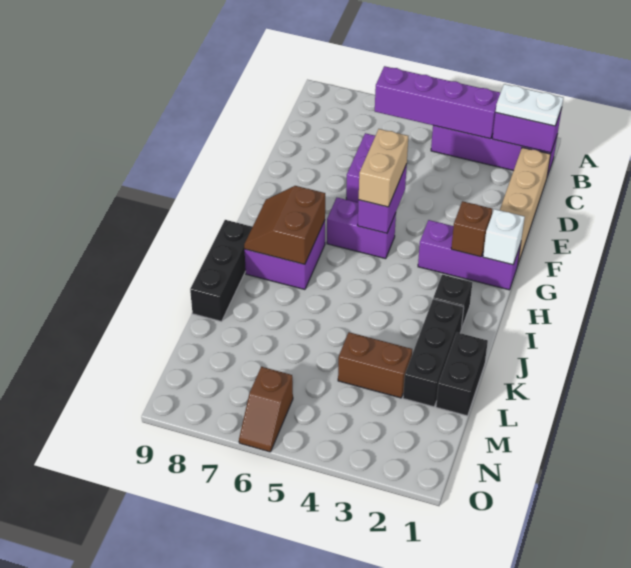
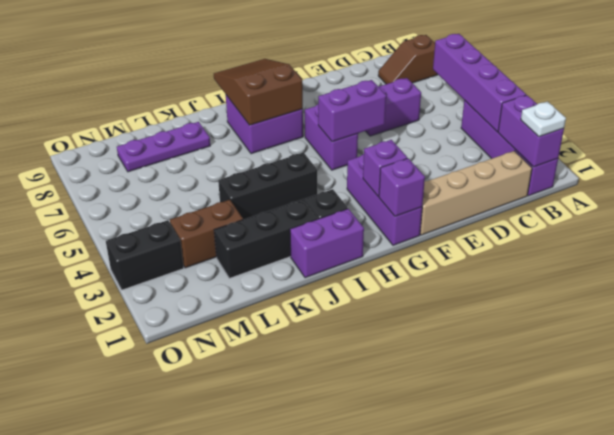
white 1x2 plate [496,84,563,126] -> white 1x1 plate [521,102,566,137]
tan 1x2 brick [359,129,408,207] -> none
white 1x1 brick [483,209,525,265] -> purple 1x1 brick [379,158,425,216]
brown 1x1 brick [451,201,492,257] -> purple 1x1 brick [363,140,407,197]
brown 2x2 slope [244,186,325,264] -> brown 2x3 slope [214,59,303,125]
none -> purple 1x2 brick [290,209,364,278]
black 1x3 brick [190,220,252,321] -> black 1x3 brick moved to [218,152,317,220]
black 1x2 brick [436,333,488,416] -> black 1x2 brick moved to [106,220,184,290]
none -> purple 1x3 plate [117,122,210,172]
brown 1x2 brick [338,332,412,398] -> brown 1x2 brick turned to [170,200,243,268]
brown 1x2 slope [239,367,293,452] -> brown 1x2 slope moved to [378,35,438,84]

